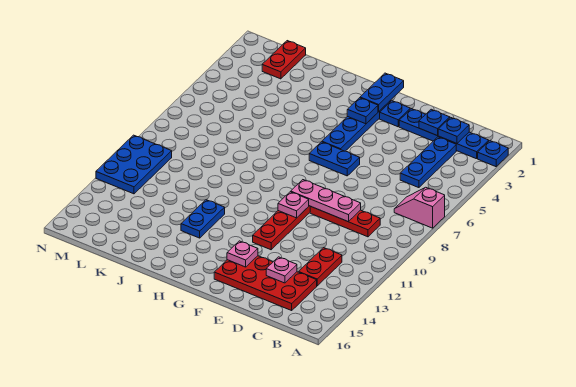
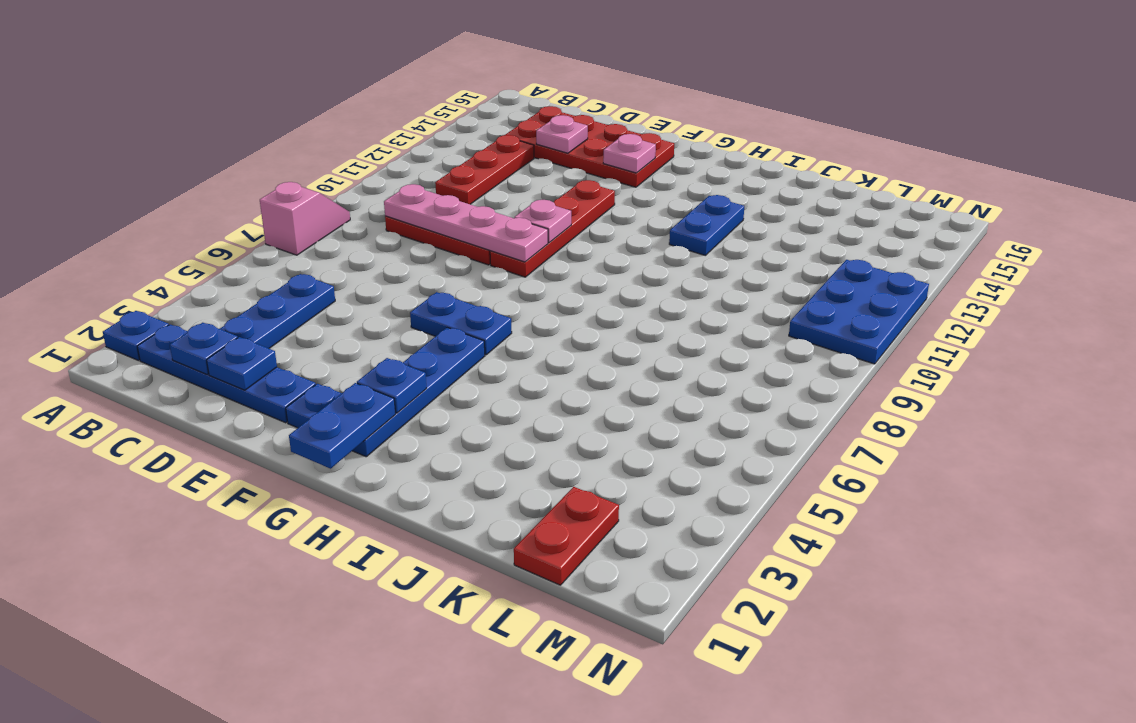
pink 1x2 slope [394,187,445,228] -> pink 1x2 slope turned to [260,182,350,255]
red 1x2 plate [299,248,342,286] -> red 1x3 plate [435,135,534,204]
pink 1x3 plate [291,180,361,222] -> pink 1x4 plate [384,184,548,262]

